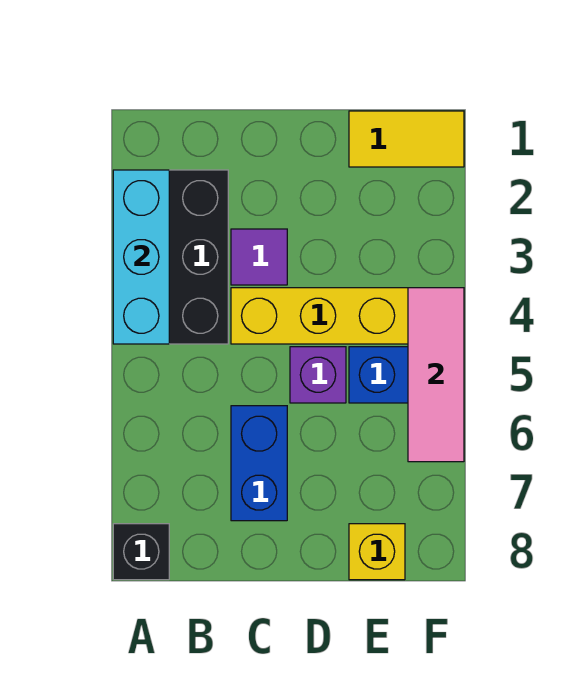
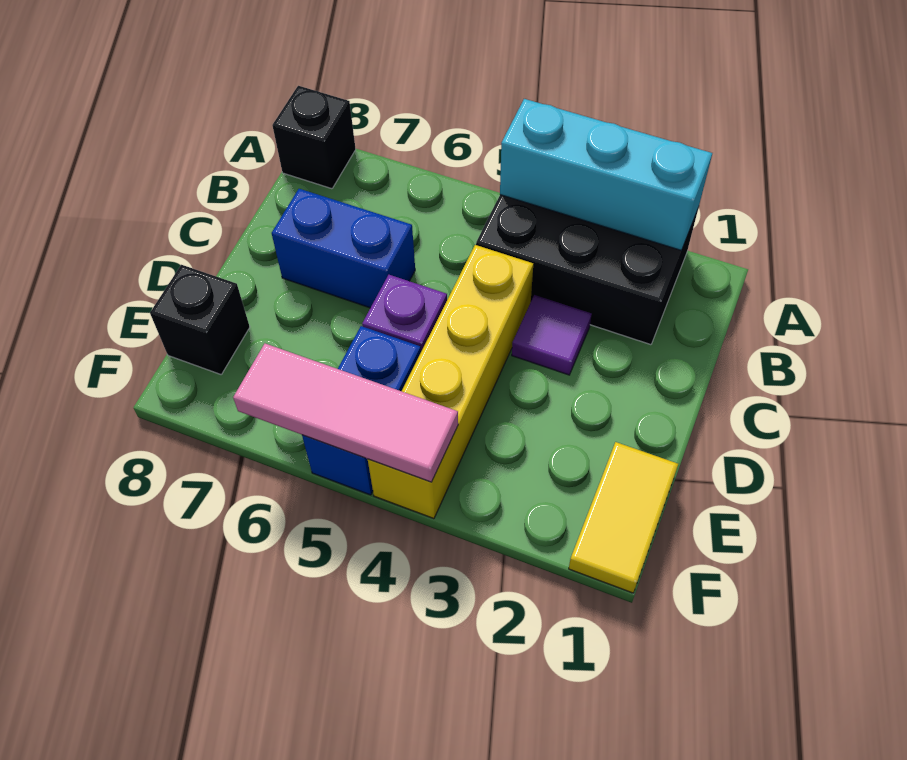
yellow 1x1 brick [349,524,405,580] -> black 1x1 brick [150,265,250,374]

